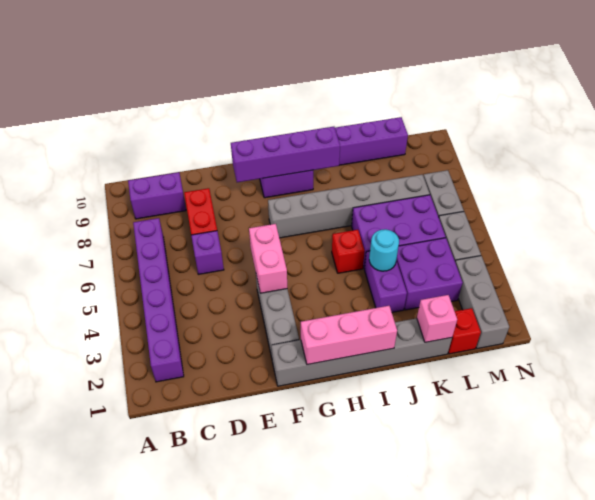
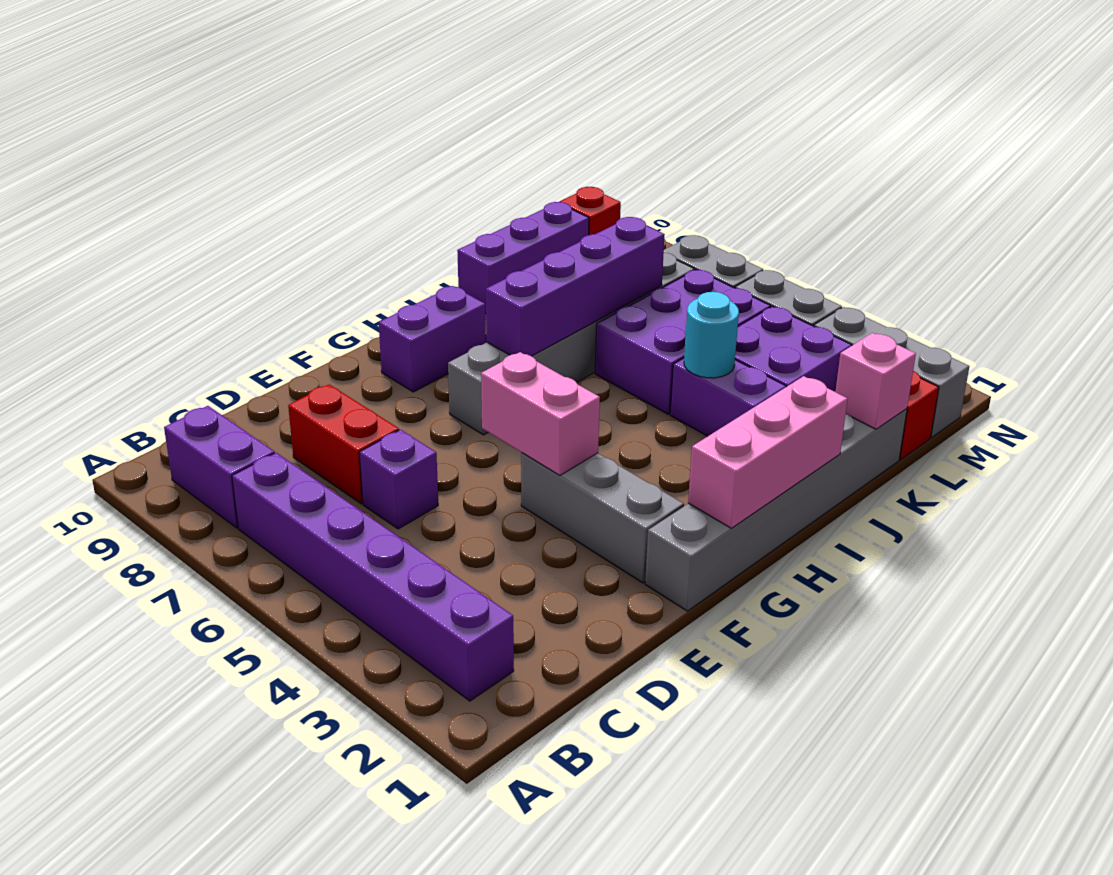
purple 1x2 brick [128,172,186,219] -> purple 1x2 brick turned to [164,406,275,528]
purple 1x4 brick [231,127,340,182] -> purple 1x4 brick moved to [486,217,665,356]
red 1x1 brick [332,230,365,273] -> red 1x1 brick moved to [559,187,621,235]

